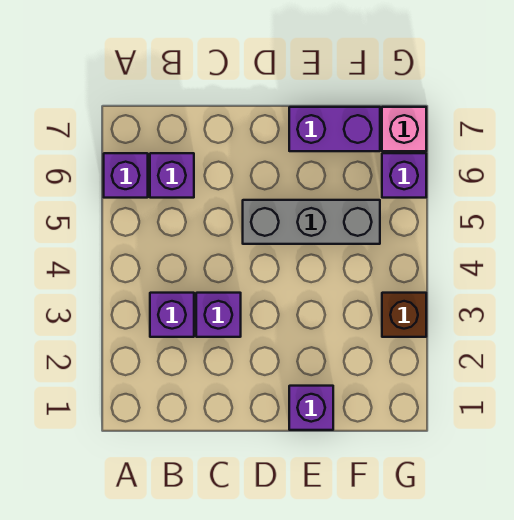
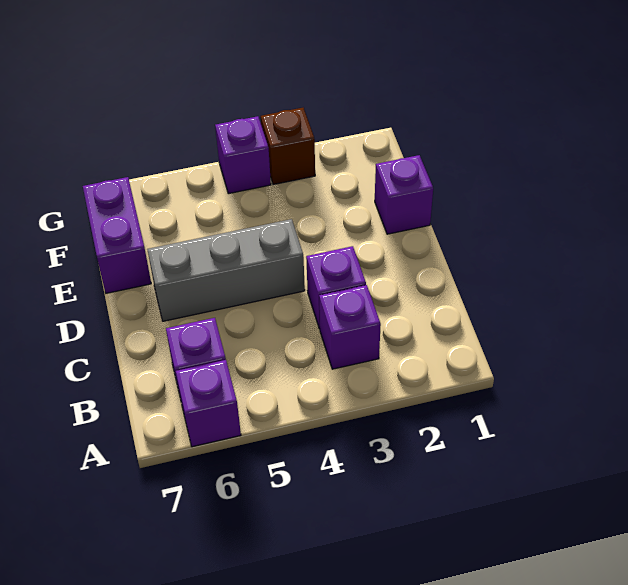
grey 1x3 brick [243,200,380,244] -> grey 1x3 brick turned to [147,219,305,321]
purple 1x1 brick [382,153,426,198] -> purple 1x1 brick moved to [215,116,271,194]
pink 1x1 brick [382,107,426,151] -> none

